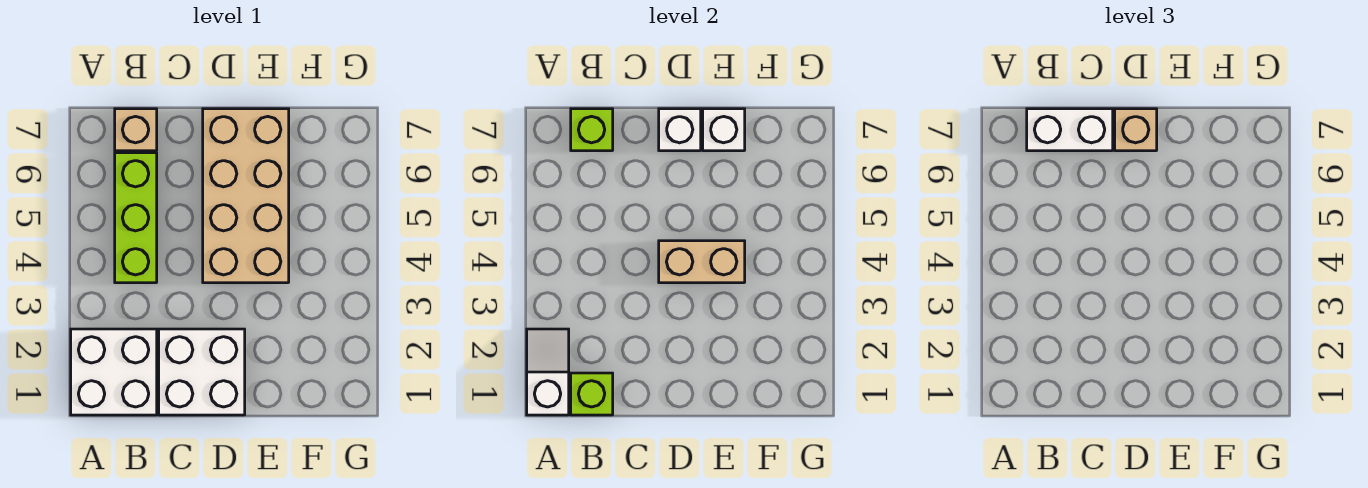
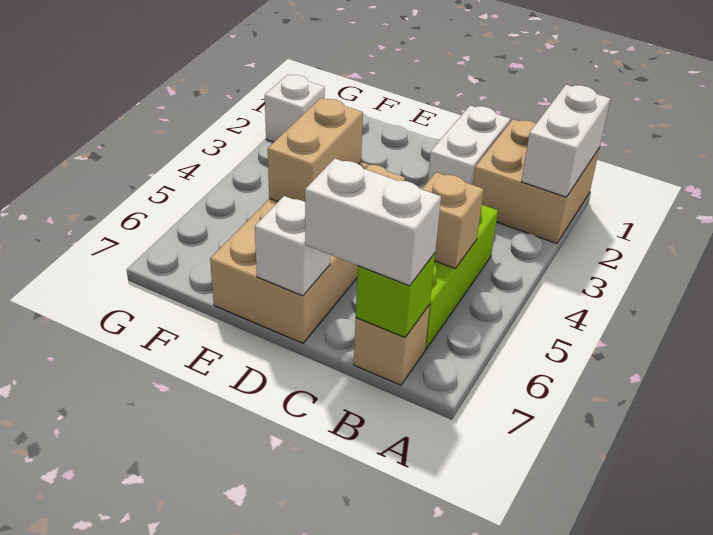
white 2x2 brick [71,329,157,415] -> tan 2x2 brick [473,119,600,243]
white 1x2 slope [527,329,569,415] -> white 1x2 brick [521,85,610,197]
lime 1x1 brick [571,373,613,415] -> none
white 2x2 brick [159,329,245,415] -> white 1x2 brick [428,106,510,185]
tan 1x2 brick [659,241,745,283] -> tan 1x2 brick turned to [268,98,363,202]
tan 1x1 brick [1115,109,1157,151] -> tan 1x1 brick moved to [422,172,484,269]
white 1x1 brick [703,109,745,151] -> white 1x1 brick moved to [265,74,325,142]

